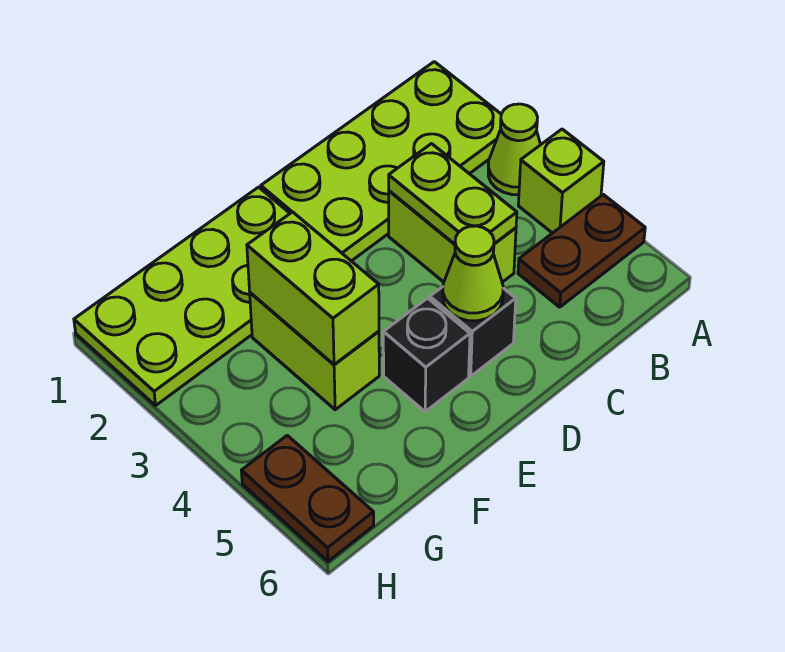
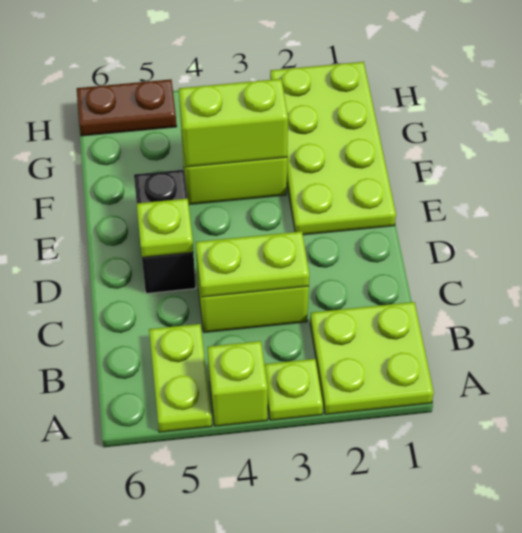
lime 2x4 plate [261,62,501,261] -> lime 2x2 plate [310,302,434,415]
lime 1x1 cone [488,104,540,195] -> lime 1x1 plate [264,359,323,420]
brown 1x2 plate [518,195,645,307] -> lime 1x2 plate [149,324,212,432]
lime 1x1 cone [443,226,503,321] -> lime 1x1 plate [137,198,193,257]

